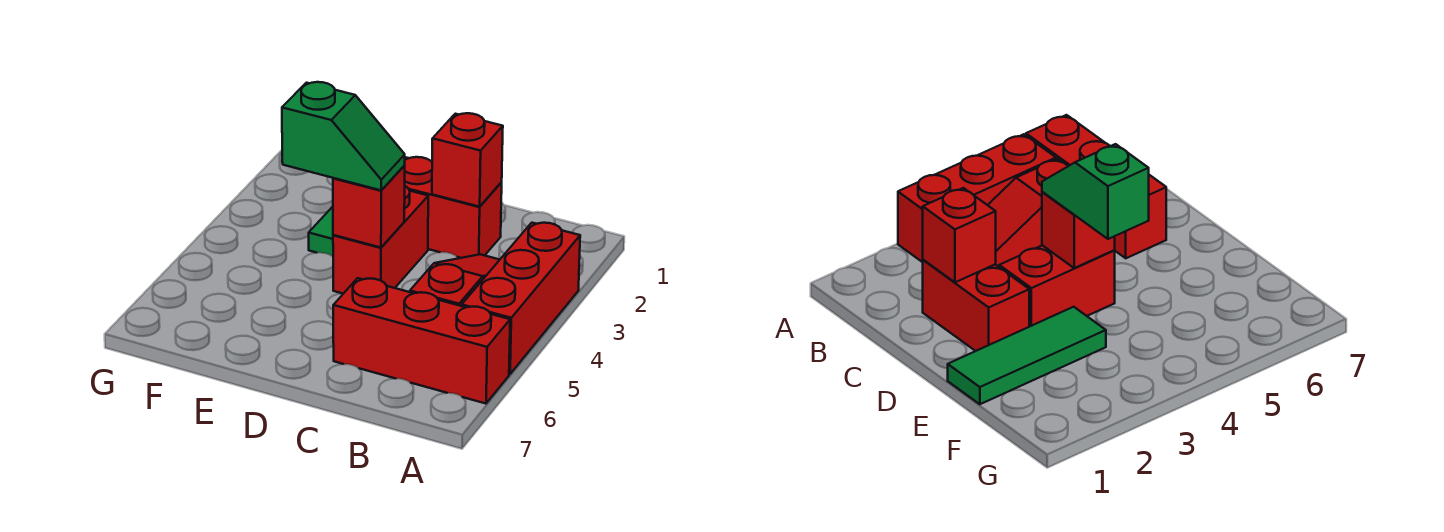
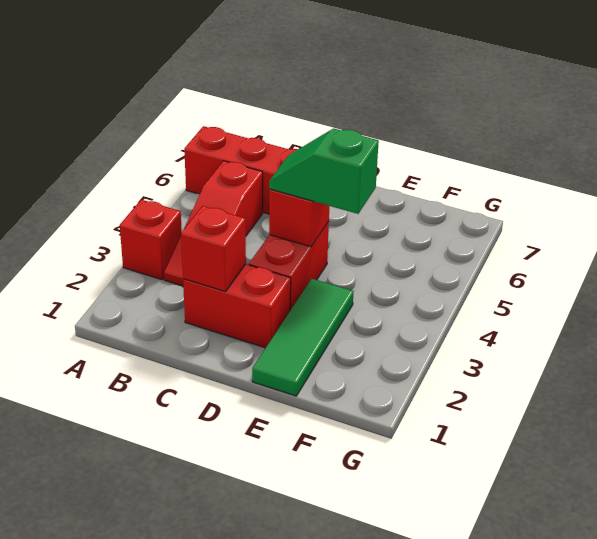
red 1x3 brick [462,223,580,374] -> red 1x1 brick [120,200,182,280]

